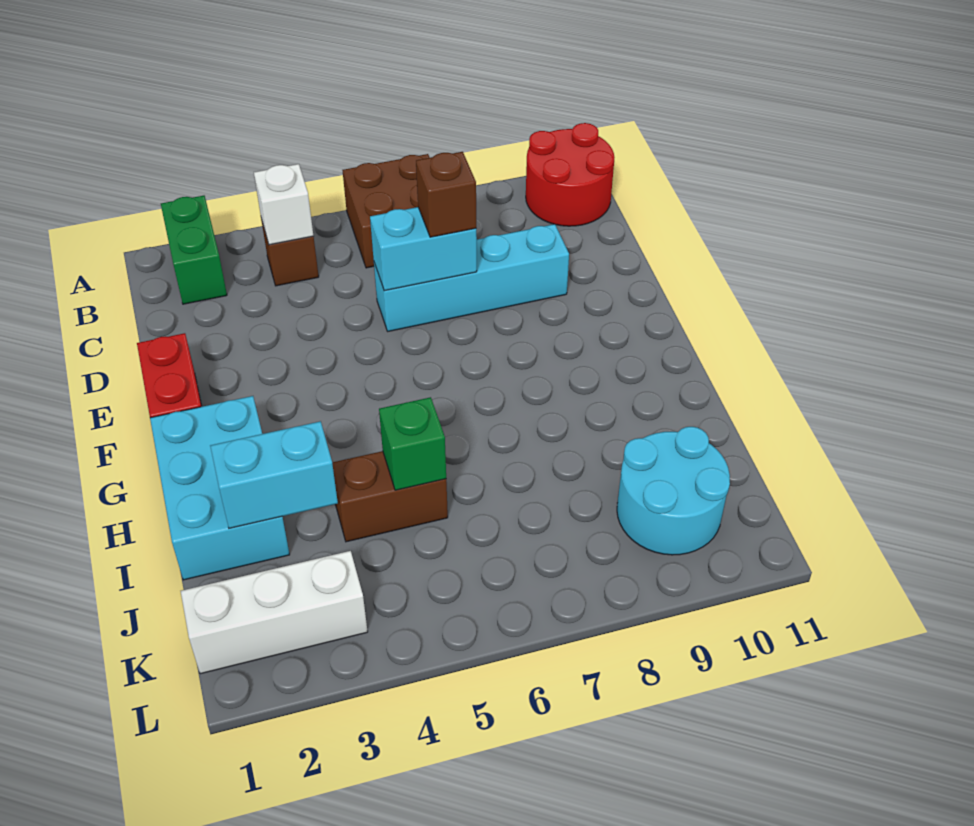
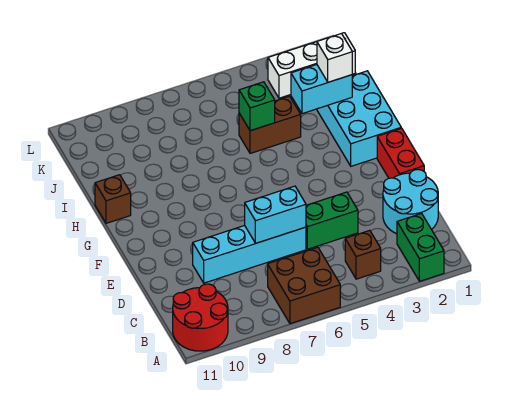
white 1x1 brick [254,164,313,245] -> white 1x1 brick moved to [317,34,352,82]
none -> green 1x2 brick [306,192,358,249]
brown 1x1 brick [416,152,476,237] -> brown 1x1 brick moved to [95,175,131,223]
cyan 2x2 round brick [617,427,730,555] -> cyan 2x2 round brick moved to [383,169,438,234]

